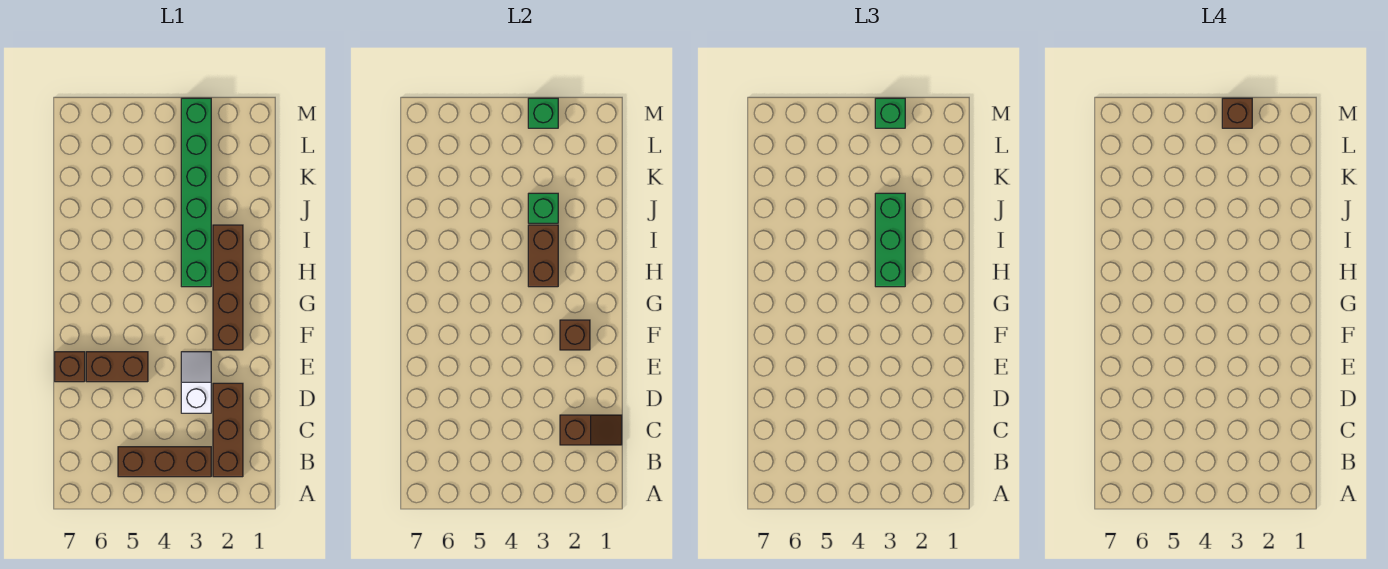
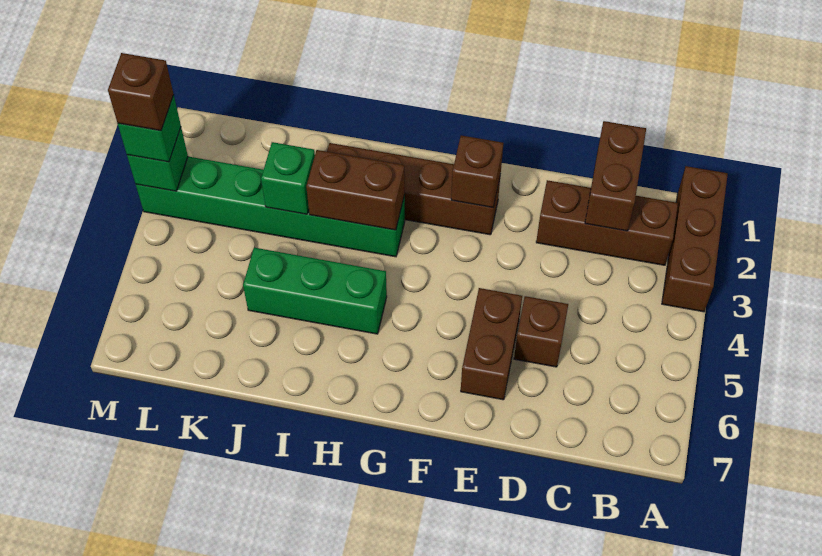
brown 1x3 brick [118,447,211,477] -> brown 1x3 brick moved to [662,166,728,312]
brown 1x2 slope [560,415,622,445] -> brown 1x2 brick [585,121,646,231]
white 1x2 slope [181,352,211,413] -> none
brown 1x1 brick [55,352,85,382] -> brown 1x1 brick moved to [514,296,568,367]
green 1x3 brick [875,193,905,287] -> green 1x3 brick moved to [243,248,387,334]

